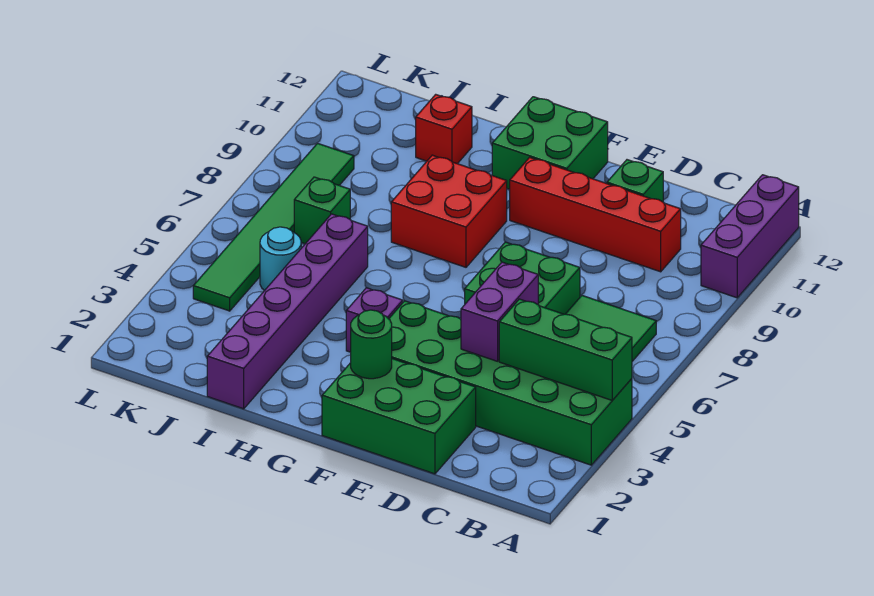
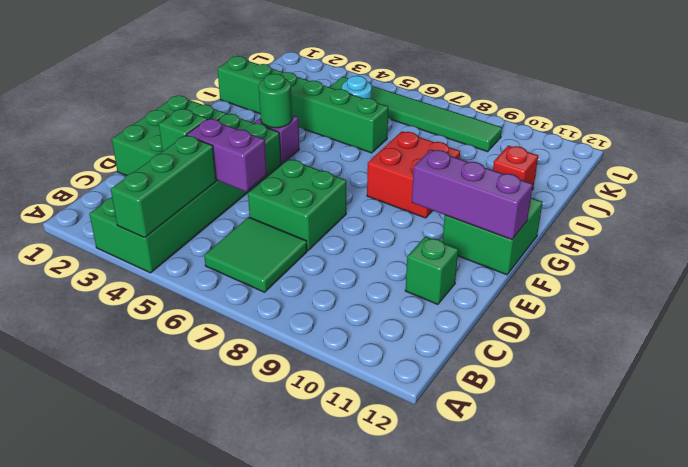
purple 1x3 brick [701,175,799,298] -> purple 1x3 brick moved to [412,149,533,239]
red 1x4 brick [510,157,681,272] -> none
green 1x1 round brick [351,310,392,379] -> green 1x1 round brick moved to [259,74,292,128]
purple 1x6 brick [207,214,368,409] -> green 1x6 brick [217,56,388,153]
green 1x1 brick [294,177,350,244] -> green 1x1 brick moved to [159,109,207,151]

